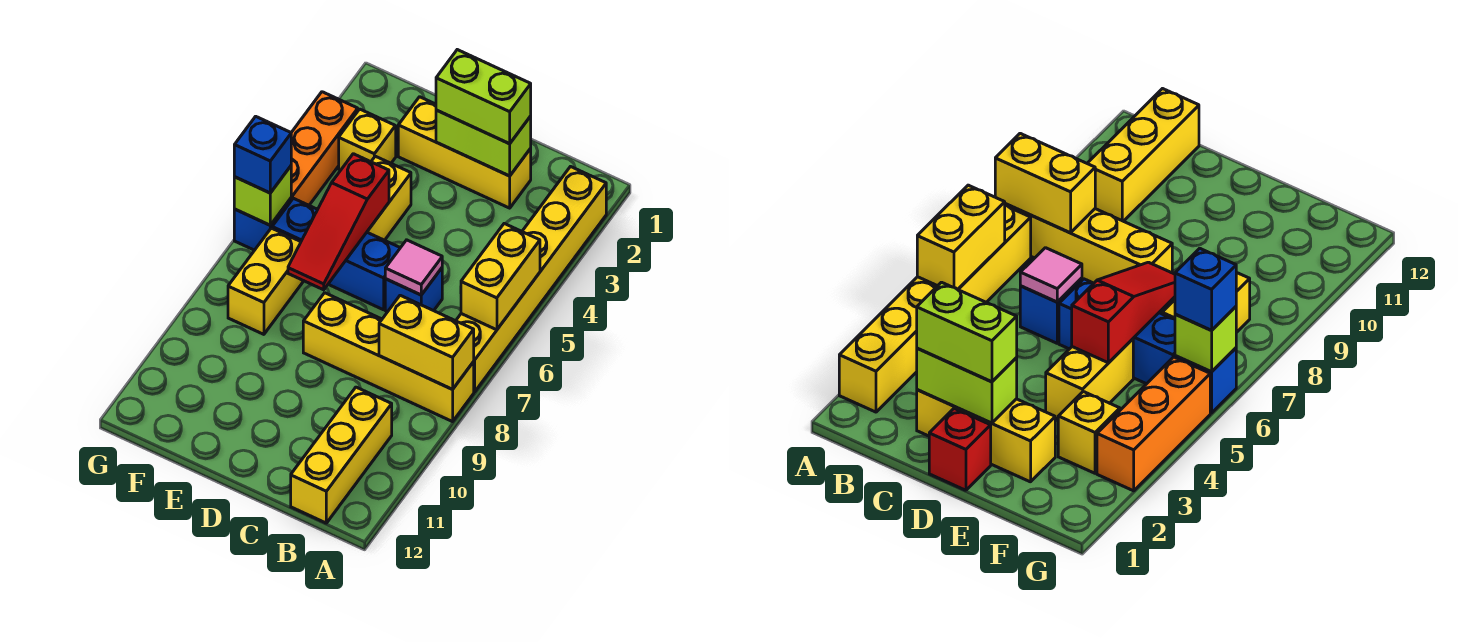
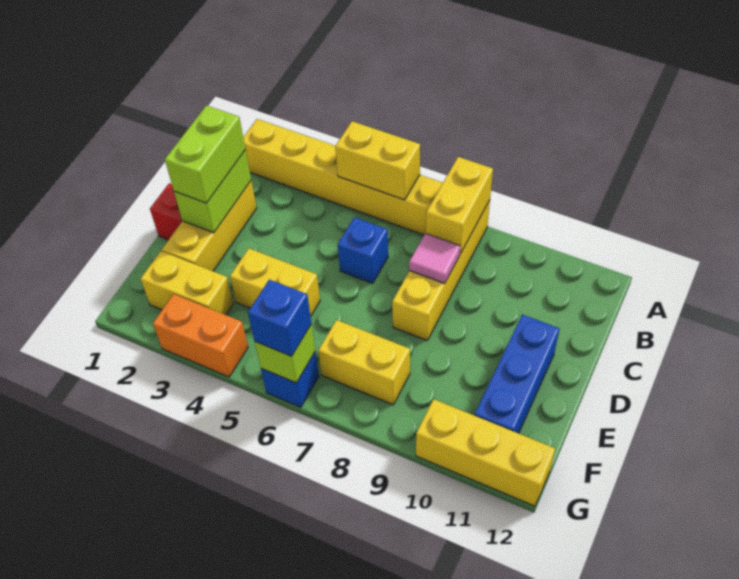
yellow 1x3 brick [291,387,392,523] -> yellow 1x3 brick moved to [416,399,555,506]
pink 1x1 tile [385,240,442,295] -> pink 1x1 tile moved to [409,233,460,283]
blue 1x3 brick [272,198,400,310] -> blue 1x3 brick moved to [475,315,559,433]
red 1x3 slope [288,154,389,290] -> none
yellow 1x1 brick [339,109,396,170] -> yellow 1x2 brick [141,251,234,315]
orange 1x3 brick [291,92,358,205] -> orange 1x2 brick [153,294,248,377]

